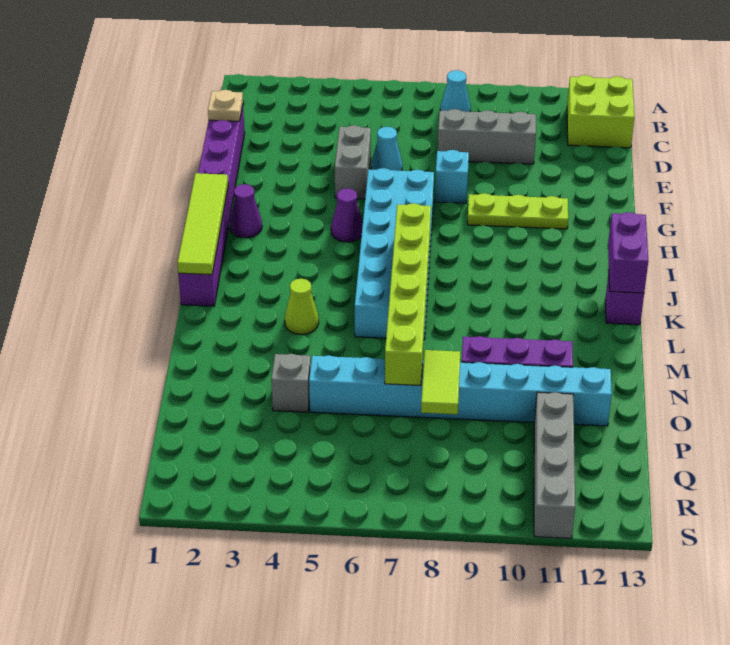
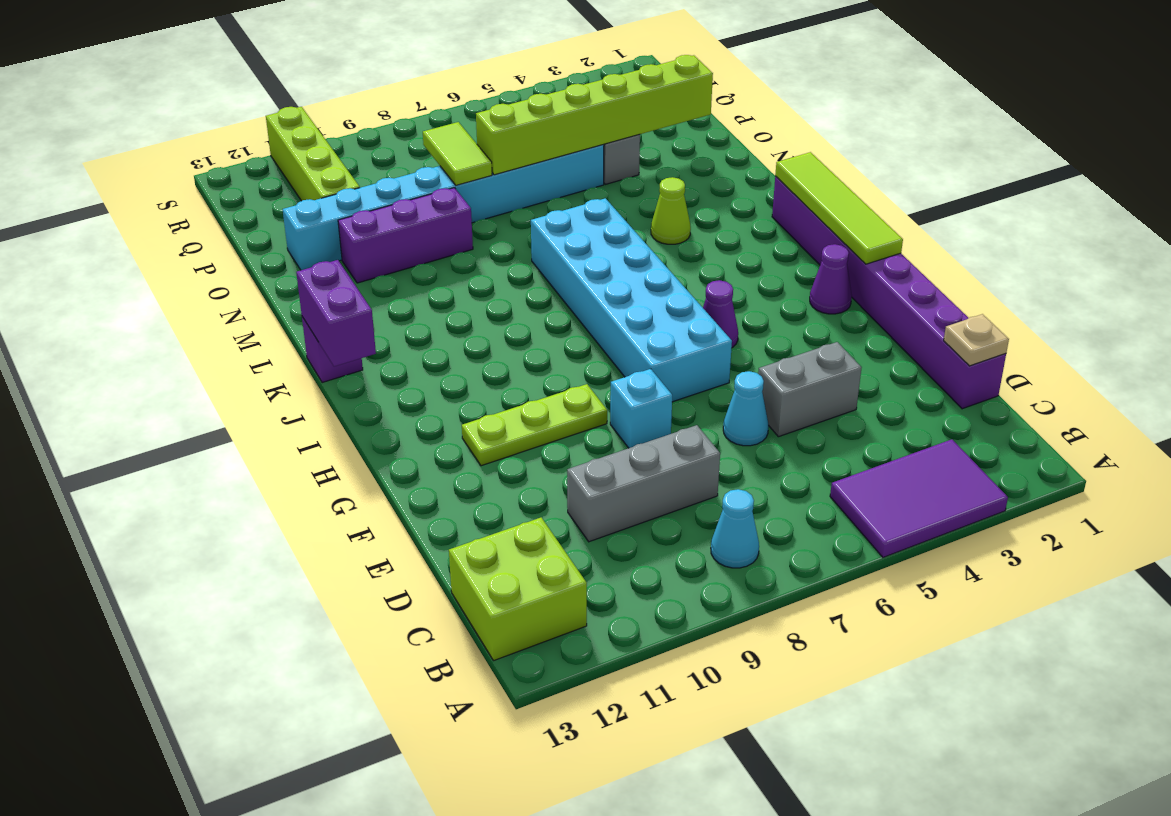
none -> purple 2x3 tile [830,439,1008,557]
grey 1x2 brick [335,125,371,199] -> grey 1x2 brick turned to [758,342,862,437]
lime 1x6 brick [385,203,431,386] -> lime 1x6 brick turned to [476,55,713,175]
grey 1x4 brick [534,392,575,539] -> lime 1x4 brick [266,107,360,201]

